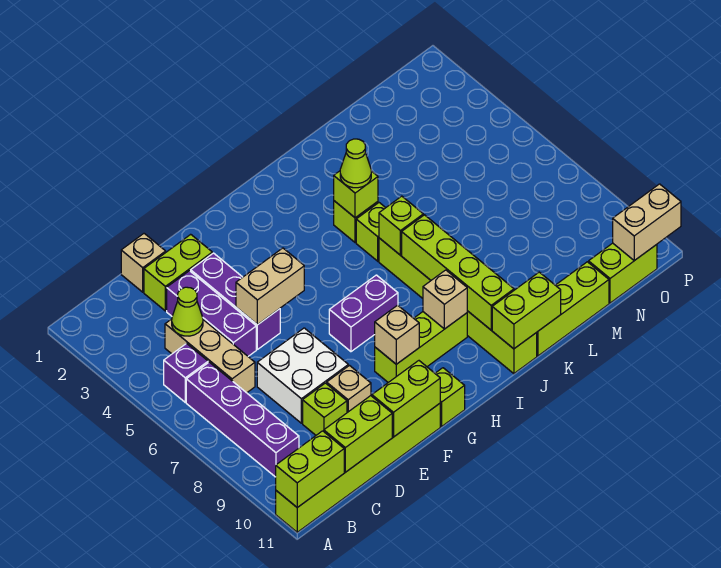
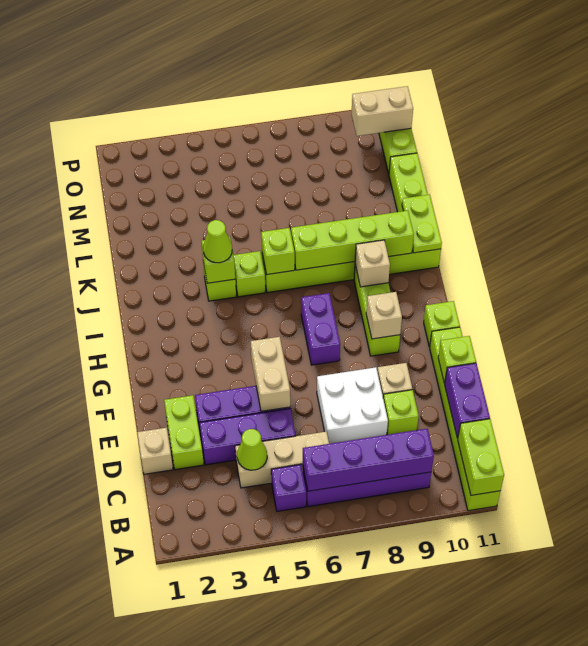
none -> purple 1x4 brick [303,429,434,491]
lime 1x2 brick [324,396,392,472] -> purple 1x2 brick [445,363,490,438]
lime 1x2 brick [372,361,440,437] -> lime 1x1 brick [438,336,476,383]
lime 1x2 brick [492,272,561,349] -> lime 1x2 plate [402,195,442,253]
tan 1x2 brick [613,184,681,261] -> tan 1x2 brick turned to [352,86,413,136]

